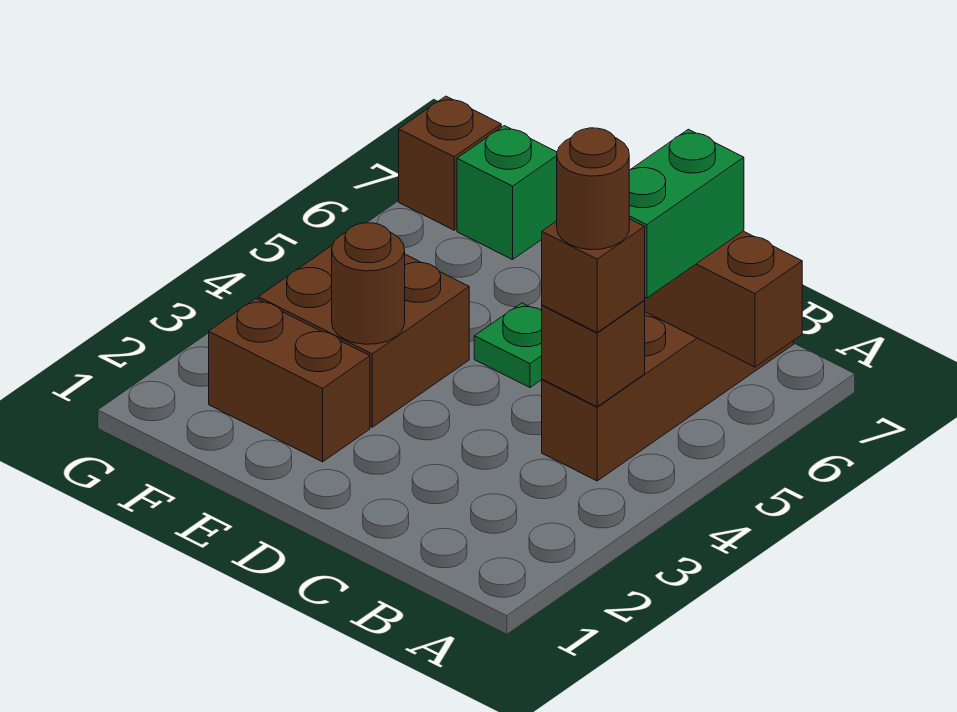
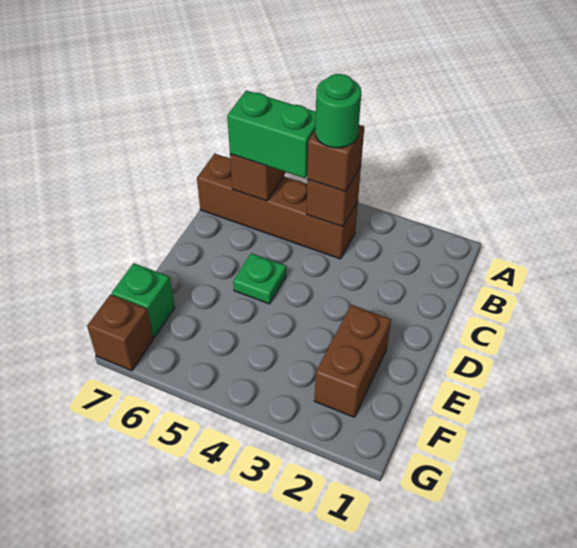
brown 1x1 round brick [557,128,629,250] -> green 1x1 round brick [315,74,361,148]
brown 2x2 brick [258,245,469,427] -> none
brown 1x1 round brick [332,223,405,344] -> none

